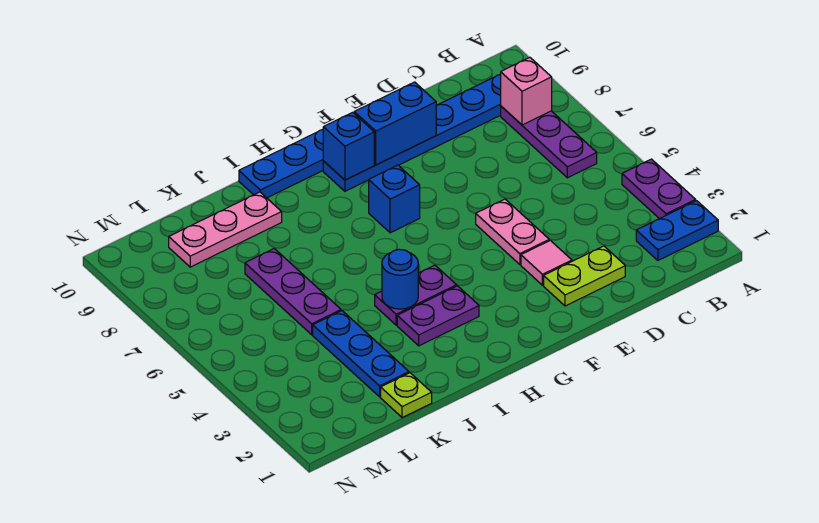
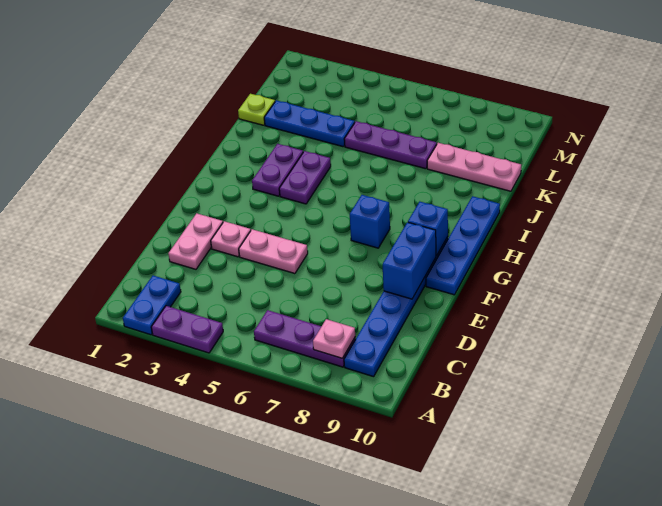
pink 1x1 brick [501,57,552,125] -> pink 1x1 plate [313,319,355,358]
lime 1x2 plate [544,246,625,306] -> pink 1x2 plate [168,213,223,269]
pink 1x1 tile [521,240,572,285] -> pink 1x1 plate [211,221,251,257]
blue 1x1 round brick [382,249,418,309] -> none
pink 1x3 plate [169,192,282,267] -> pink 1x3 plate turned to [427,143,521,191]

